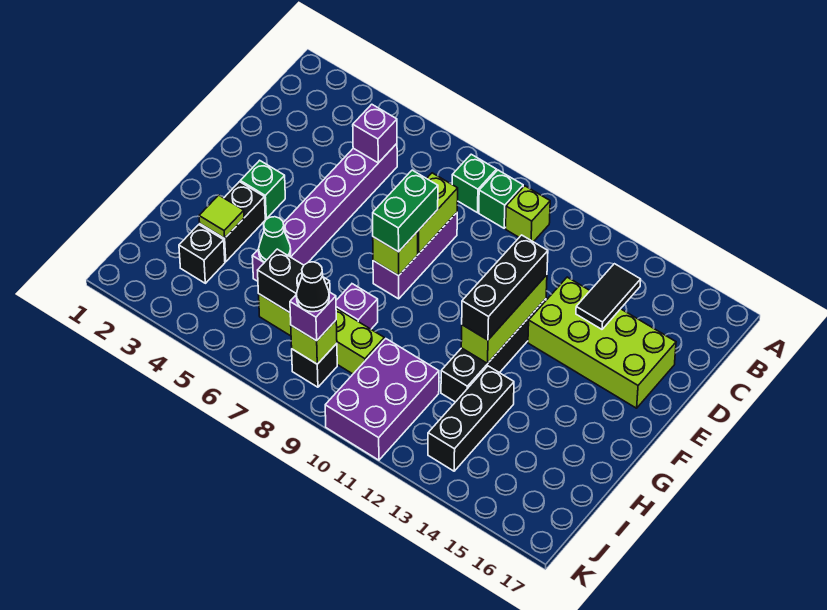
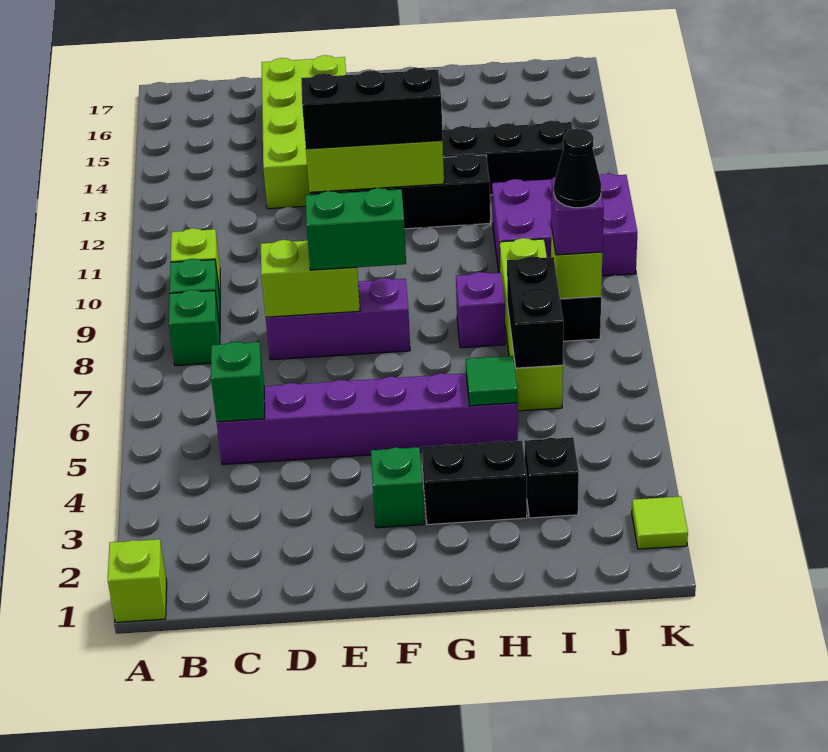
purple 1x1 brick [353,104,397,163] -> green 1x1 brick [211,342,265,422]
black 1x2 tile [576,264,641,329] -> none
lime 1x1 brick [373,232,418,276] -> lime 1x1 brick moved to [108,539,167,622]
lime 1x1 tile [199,195,244,238] -> lime 1x1 tile moved to [632,496,688,549]
green 1x1 cone [259,217,291,262] -> green 1x1 tile [466,356,518,406]

